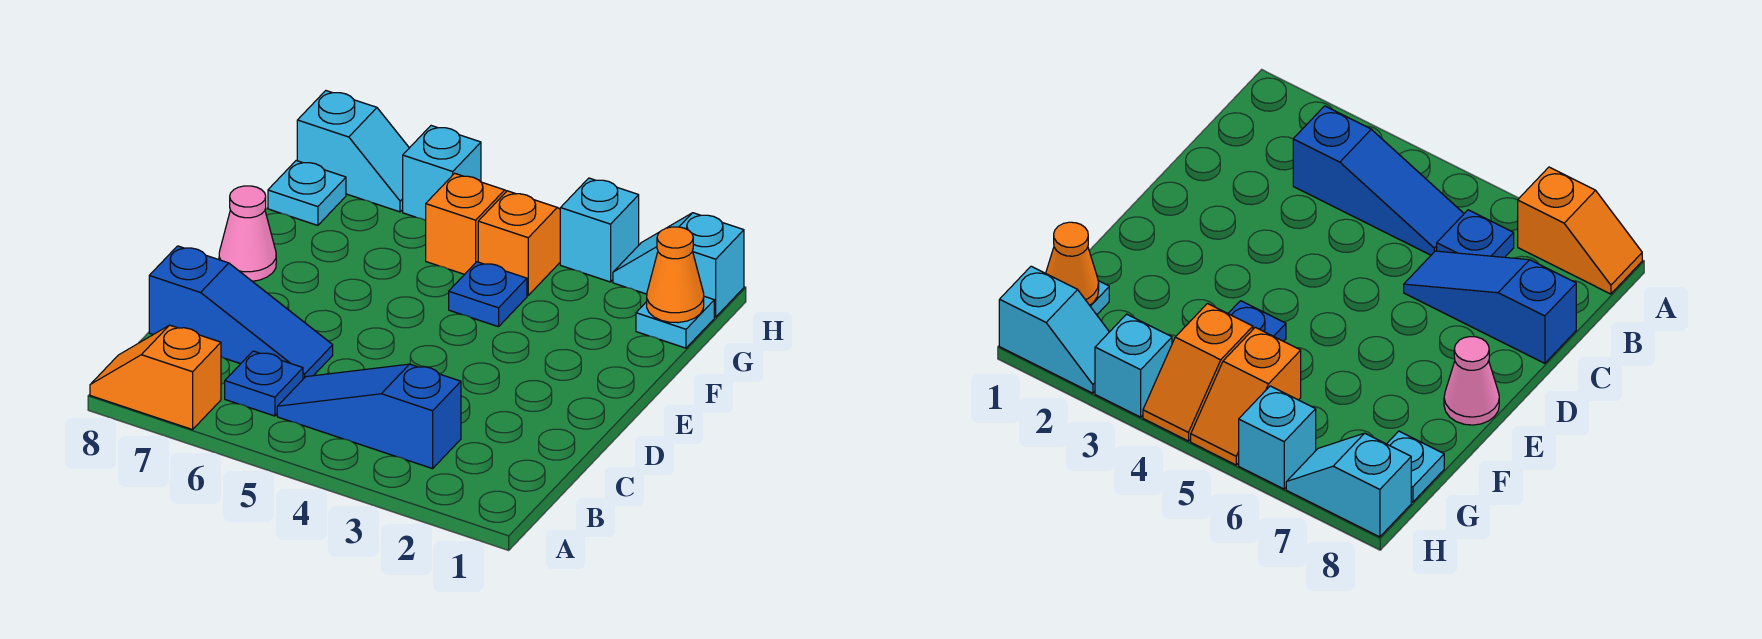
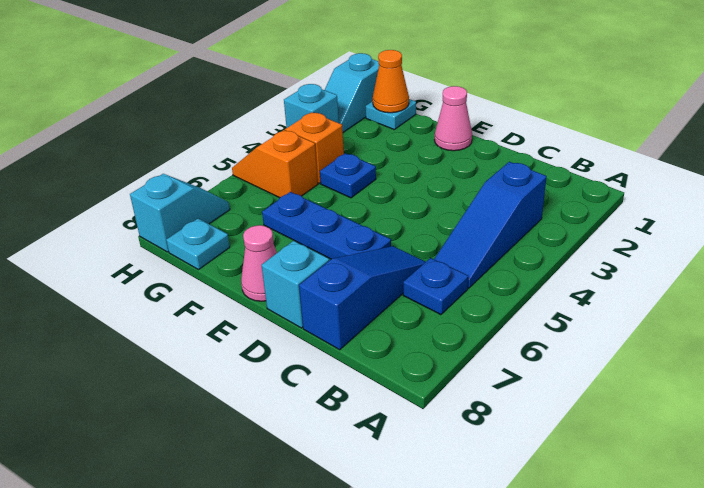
orange 1x2 slope [90,325,221,430] -> none
none -> blue 1x3 plate [262,192,391,259]
none -> pink 1x1 cone [435,86,472,151]
cyan 1x1 brick [403,126,481,220] -> cyan 1x1 brick moved to [262,241,329,328]

